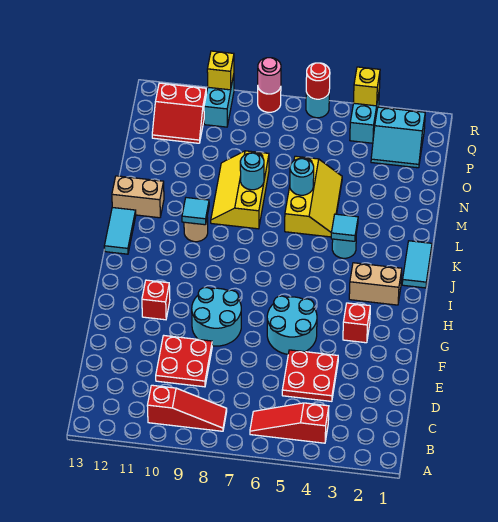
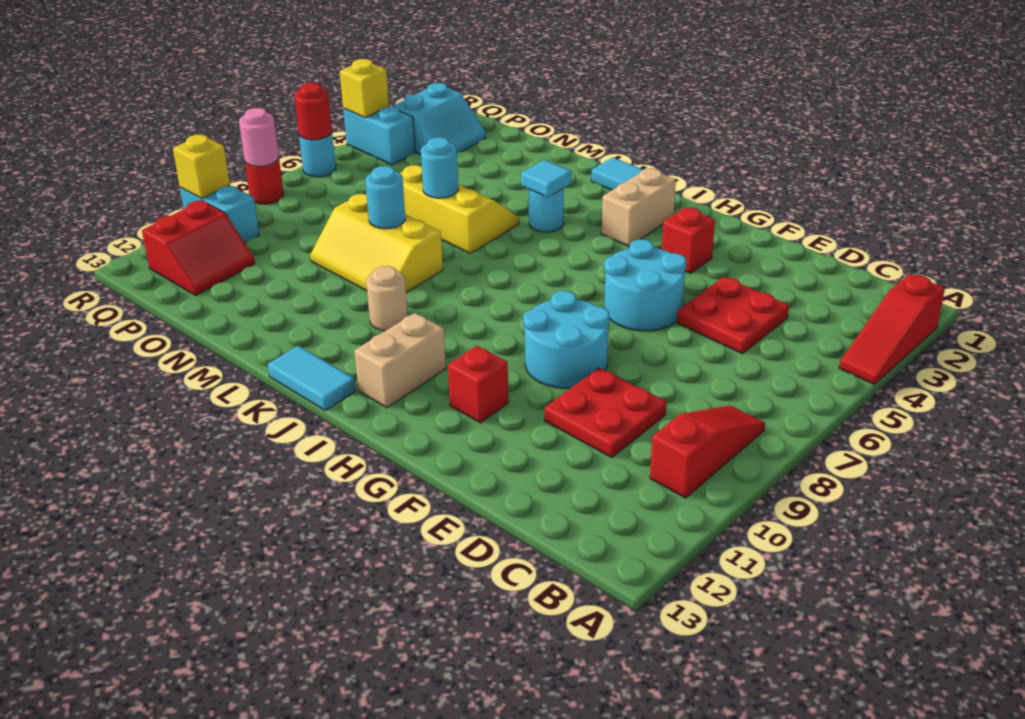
red 1x3 slope [250,403,329,443] -> red 1x3 slope moved to [839,274,945,384]
cyan 1x1 tile [182,198,209,225] -> none
tan 1x2 brick [112,176,164,218] -> tan 1x2 brick moved to [354,313,446,408]

